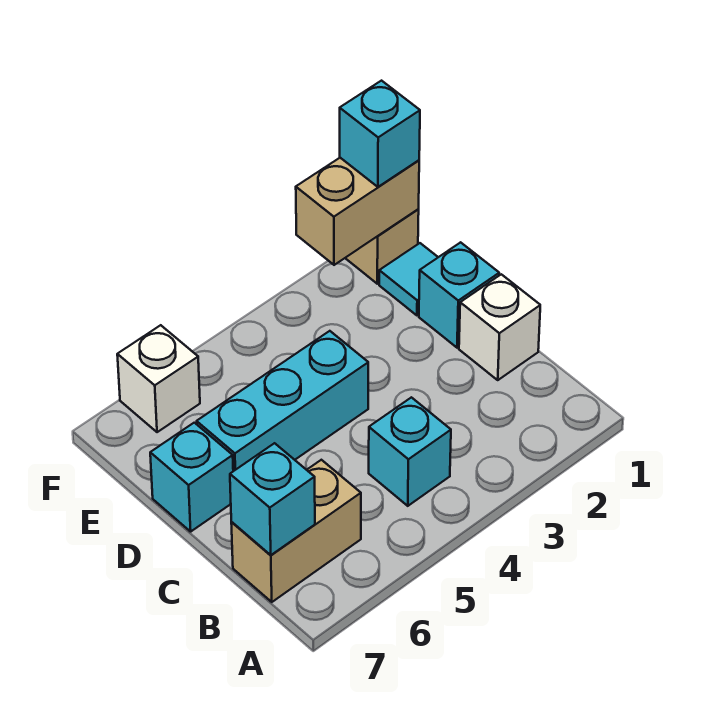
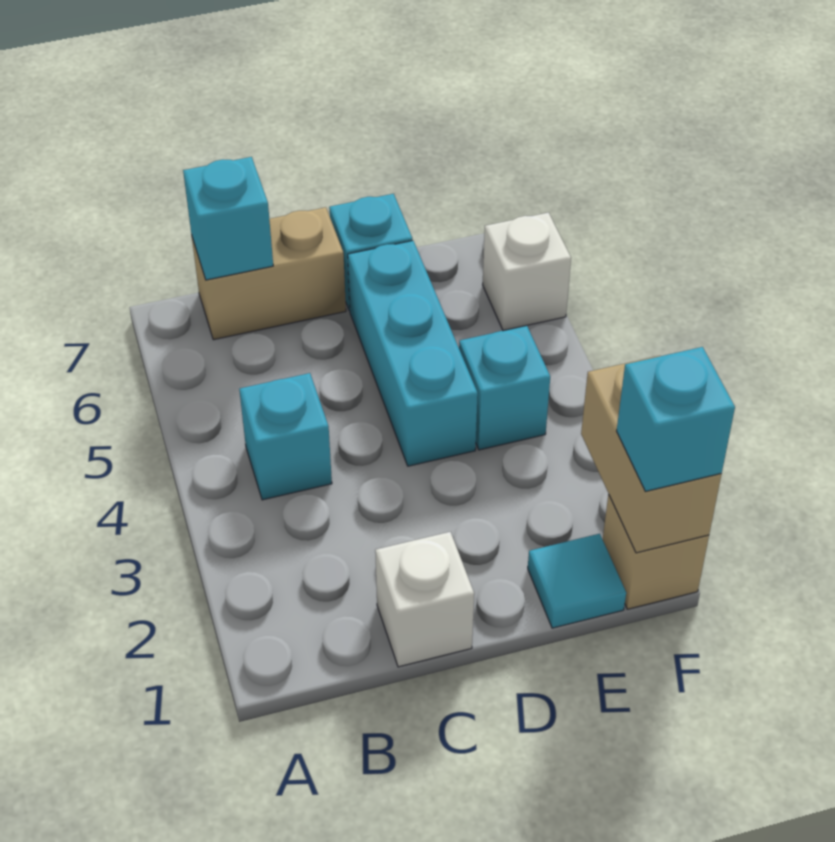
tan 1x2 brick [231,460,361,602] -> tan 1x2 brick turned to [192,207,346,340]
cyan 1x1 brick [419,242,499,348] -> cyan 1x1 brick moved to [459,326,550,450]

